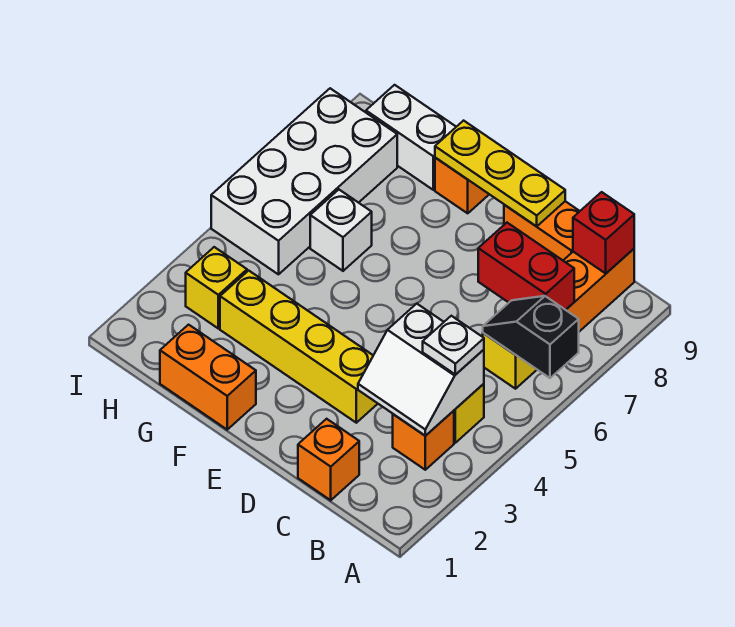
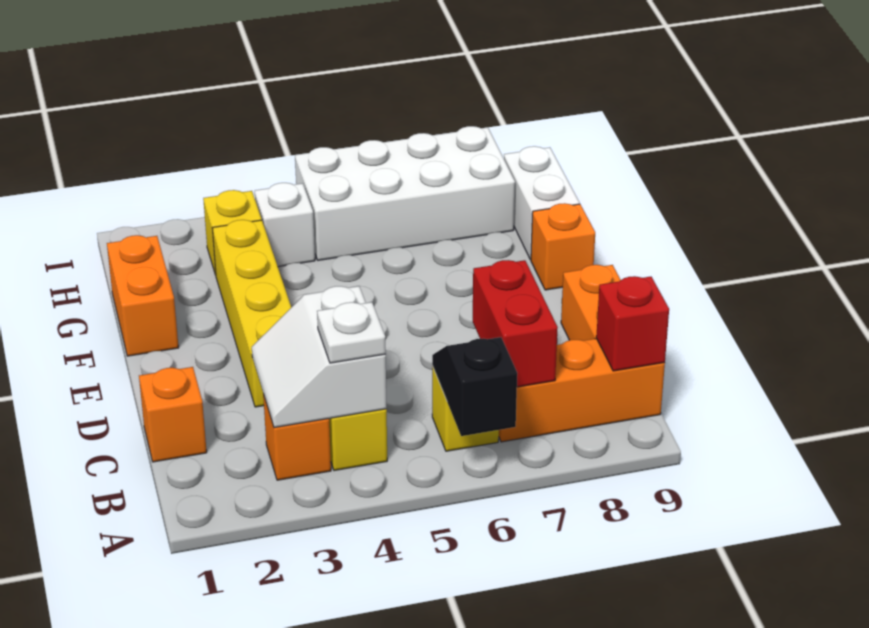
yellow 1x3 plate [435,121,565,226] -> none
white 1x1 brick [310,190,372,271] -> white 1x1 brick moved to [255,183,315,267]

